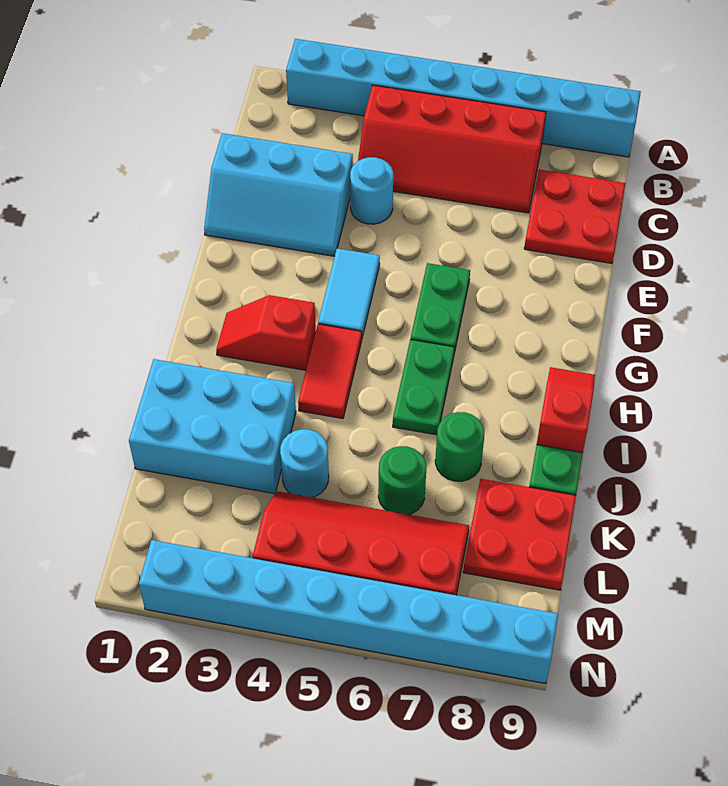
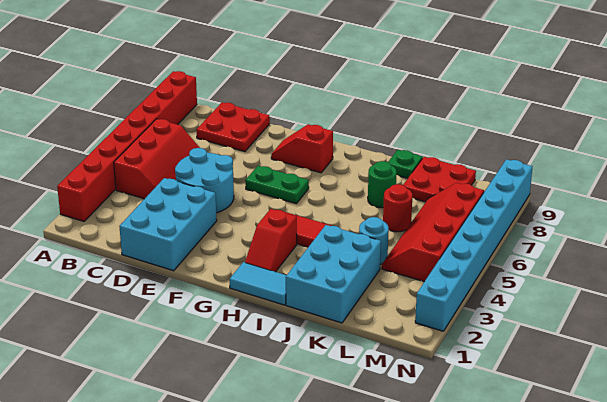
cyan 1x8 brick [286,39,641,157] -> red 1x8 brick [57,71,197,221]
red 2x4 slope [358,85,546,213] -> red 2x3 slope [114,119,200,199]
cyan 2x3 slope [204,133,353,256] -> cyan 2x3 brick [119,178,217,271]
cyan 1x1 round brick [350,157,393,224] -> cyan 2x2 round brick [175,148,234,213]
cyan 1x2 tile [318,248,380,337] -> cyan 1x2 tile moved to [230,262,286,305]
green 1x2 plate [393,339,455,435] -> none
red 1x2 slope [537,367,595,453] -> red 1x2 slope moved to [271,124,333,173]
green 1x1 round brick [378,446,426,515] -> red 1x1 round brick [383,184,412,232]

